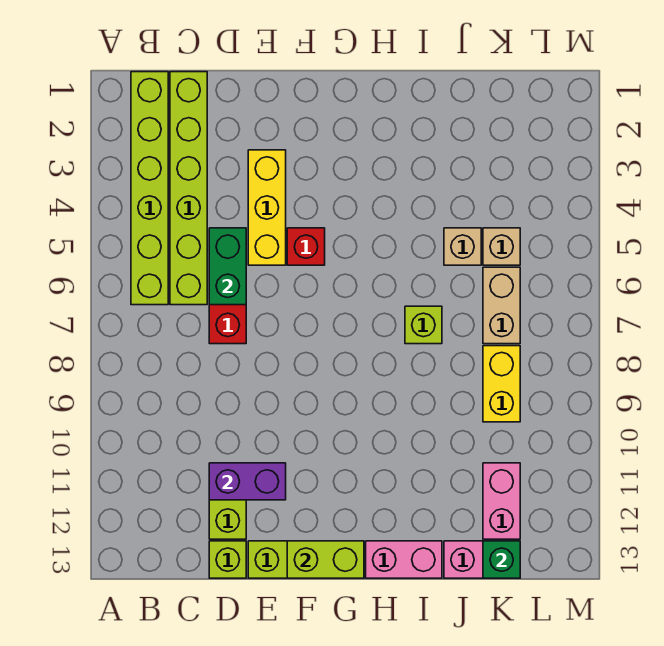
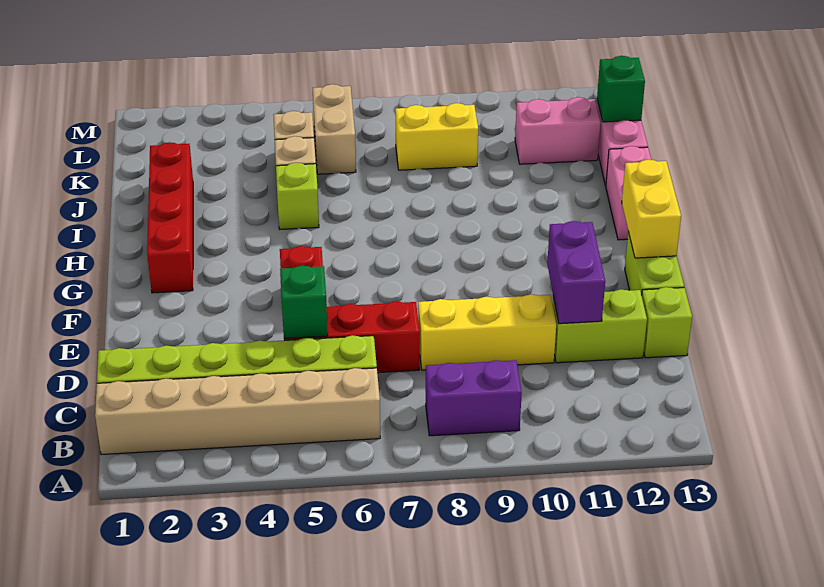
lime 1x6 brick [131,72,168,305] -> tan 1x6 brick [95,368,380,455]
none -> purple 1x2 brick [426,360,522,436]
green 1x2 brick [209,228,246,305] -> green 1x1 brick [280,266,328,339]
yellow 1x3 brick [248,150,286,265] -> yellow 1x3 brick moved to [418,294,556,370]
lime 1x2 brick [287,541,364,578] -> yellow 1x2 brick [622,160,681,258]
none -> red 1x4 brick [147,142,193,293]
lime 1x1 brick [405,306,442,344] -> lime 1x1 brick moved to [276,163,319,229]
tan 1x2 brick [483,267,520,344] -> tan 1x2 brick turned to [313,84,356,174]

